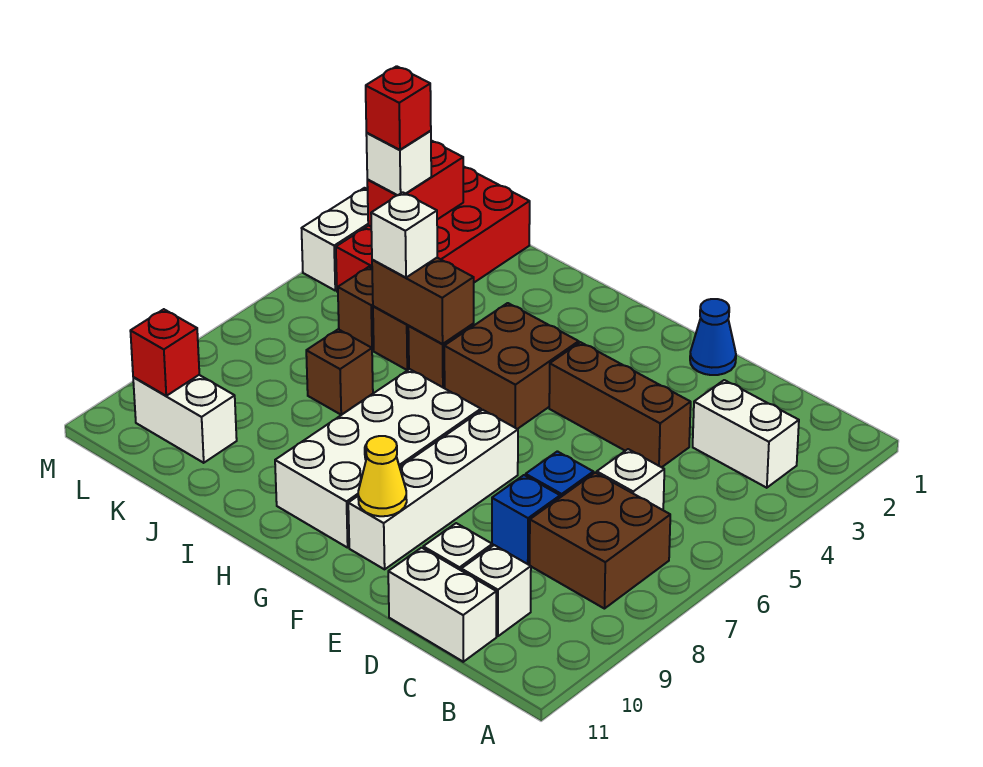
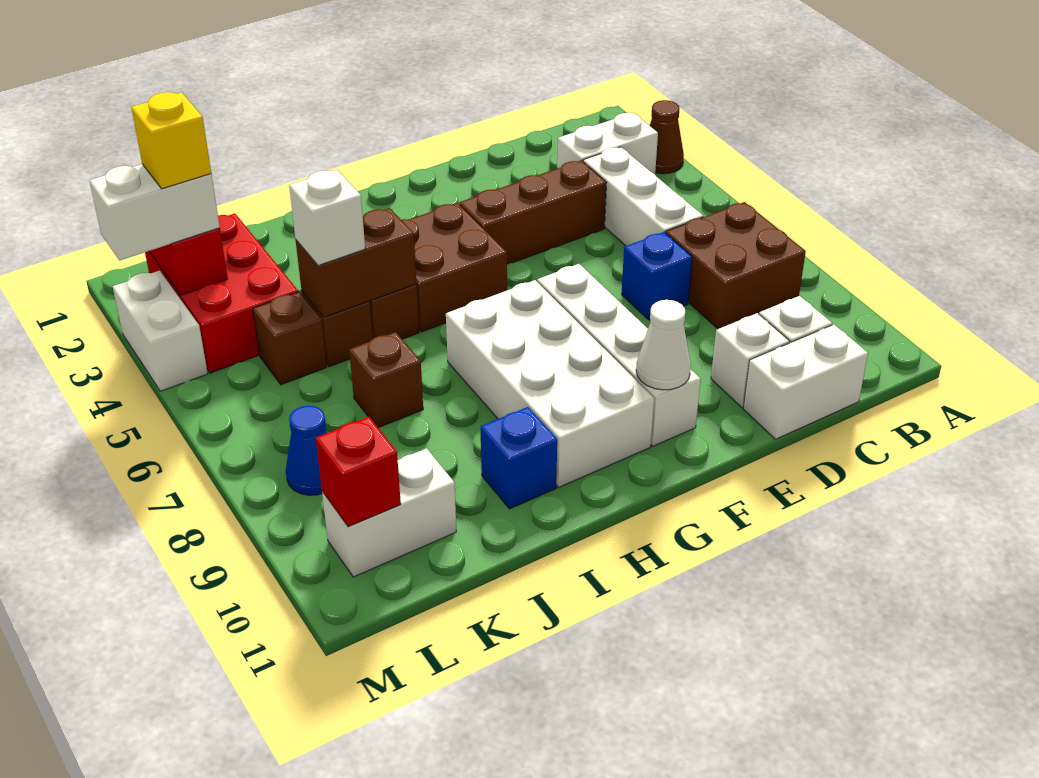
none -> brown 1x1 cone [650,100,684,174]
white 1x1 brick [597,449,664,510] -> white 1x3 brick [583,147,703,246]
blue 1x1 brick [492,475,560,564] -> blue 1x1 brick moved to [481,407,557,509]
blue 1x1 cone [690,299,736,375] -> blue 1x1 cone moved to [286,406,327,495]
yellow 1x1 cone [358,436,407,516] -> white 1x1 cone [636,300,691,390]
red 2x4 brick [336,166,530,292] -> red 2x3 brick [145,214,298,373]
white 1x1 brick [366,131,431,195] -> white 1x2 brick [90,164,220,261]
red 1x1 brick [366,66,431,150] -> yellow 1x1 brick [132,92,211,189]

